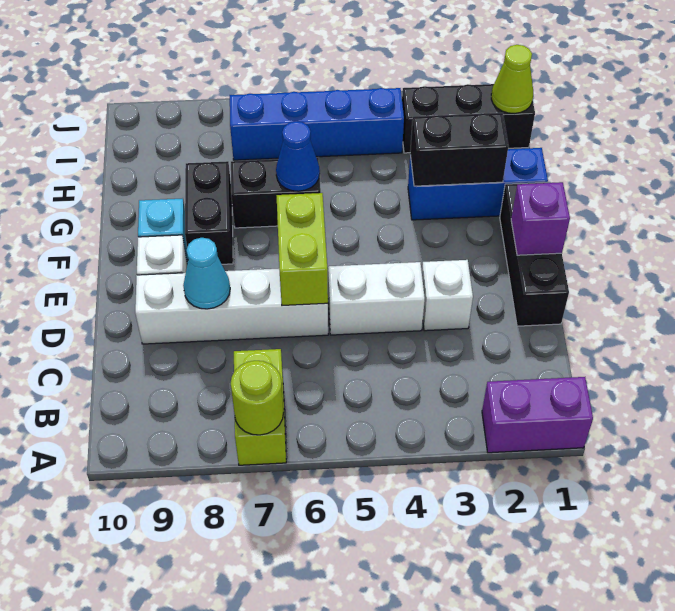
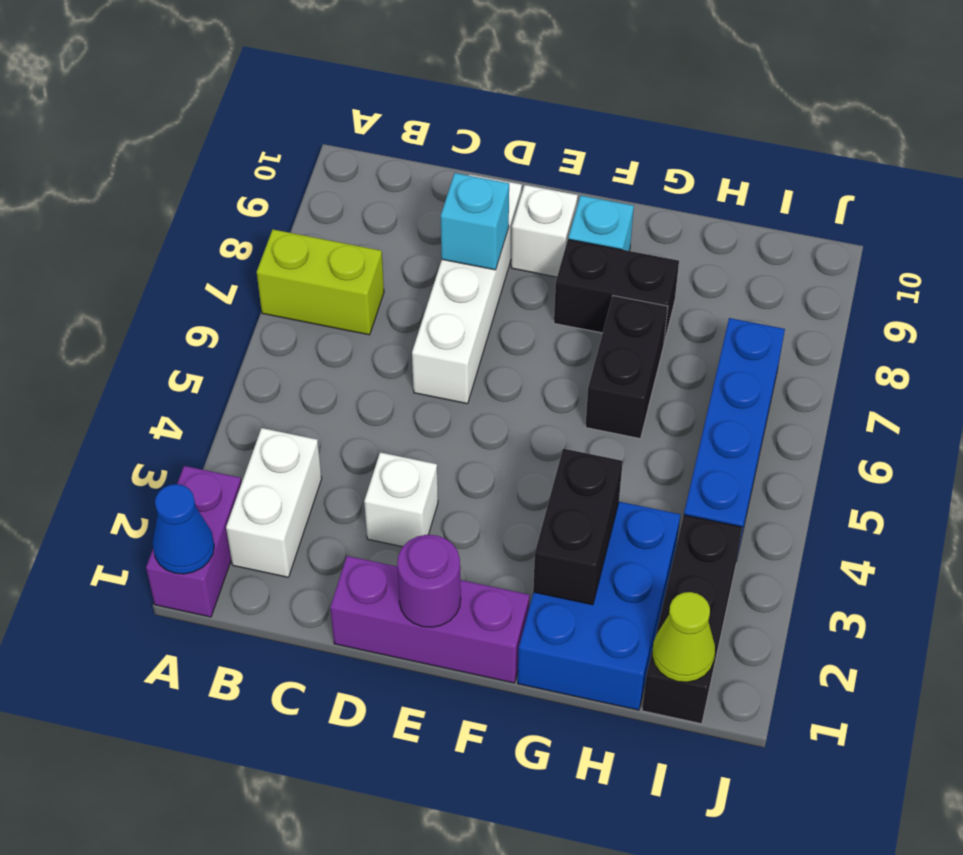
lime 1x1 round brick [231,361,284,435] -> none
black 1x3 brick [500,182,569,326] -> purple 1x3 brick [330,556,530,683]
white 1x2 brick [328,262,425,335] -> white 1x2 brick moved to [226,428,322,577]
lime 1x2 brick [277,193,328,306] -> none
cyan 1x1 cone [183,238,230,309] -> cyan 1x1 brick [441,173,509,270]
purple 1x1 brick [511,182,570,255] -> purple 1x1 round brick [397,535,461,627]
blue 1x3 brick [408,148,548,220] -> blue 2x3 brick [518,502,680,710]
blue 1x1 cone [276,121,320,191] -> blue 1x1 cone moved to [152,484,214,574]

